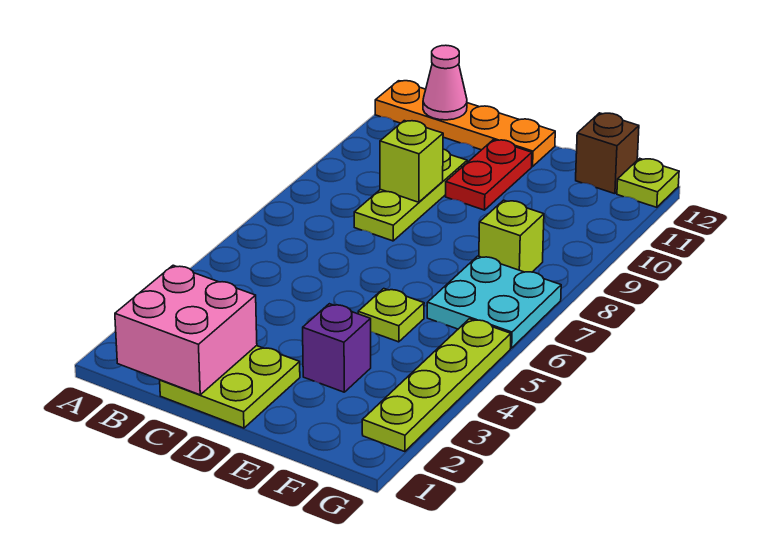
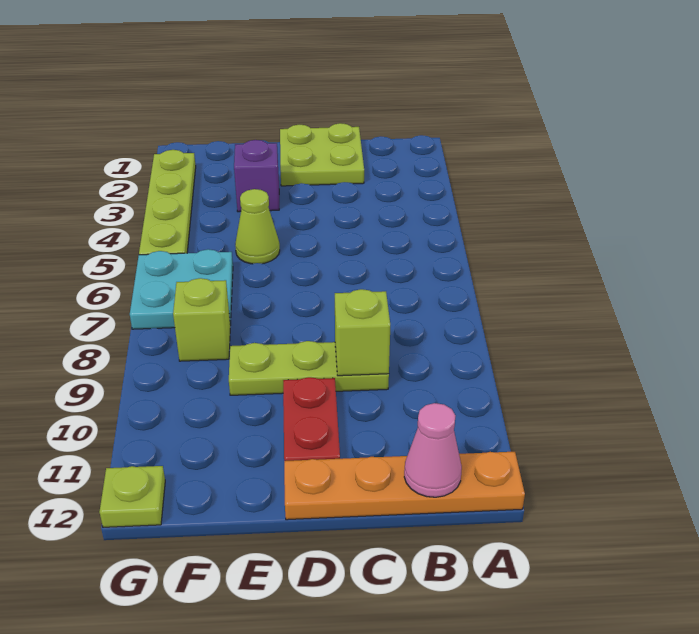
pink 2x2 brick [115,265,257,395] -> none
lime 1x3 plate [354,149,467,241] -> lime 1x3 plate turned to [229,341,389,395]
lime 1x1 plate [358,289,424,342] -> lime 1x1 cone [235,189,280,264]
brown 1x1 brick [576,113,639,194] -> none

